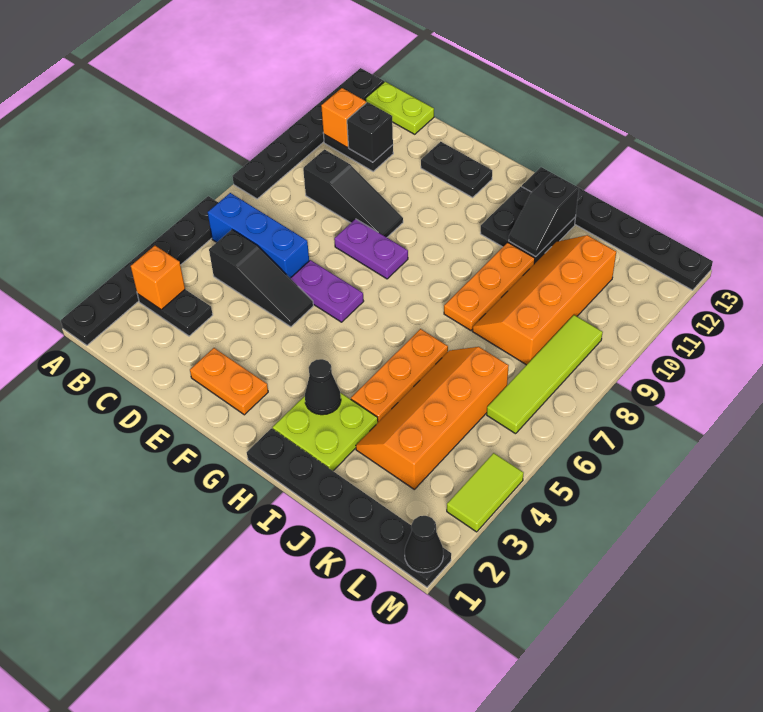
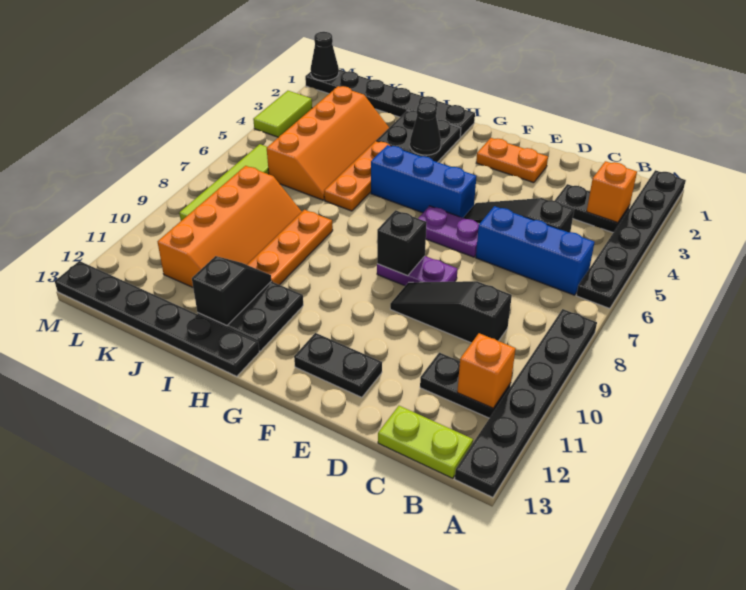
black 1x1 brick [347,102,393,162] -> black 1x1 brick moved to [377,210,427,276]
none -> blue 1x3 brick [371,145,476,218]
lime 2x2 plate [273,393,378,471] -> black 2x2 plate [376,111,461,162]

